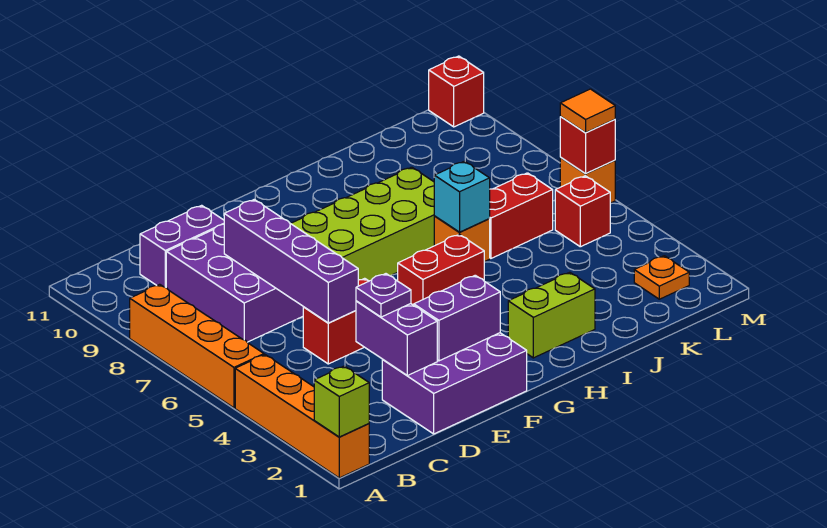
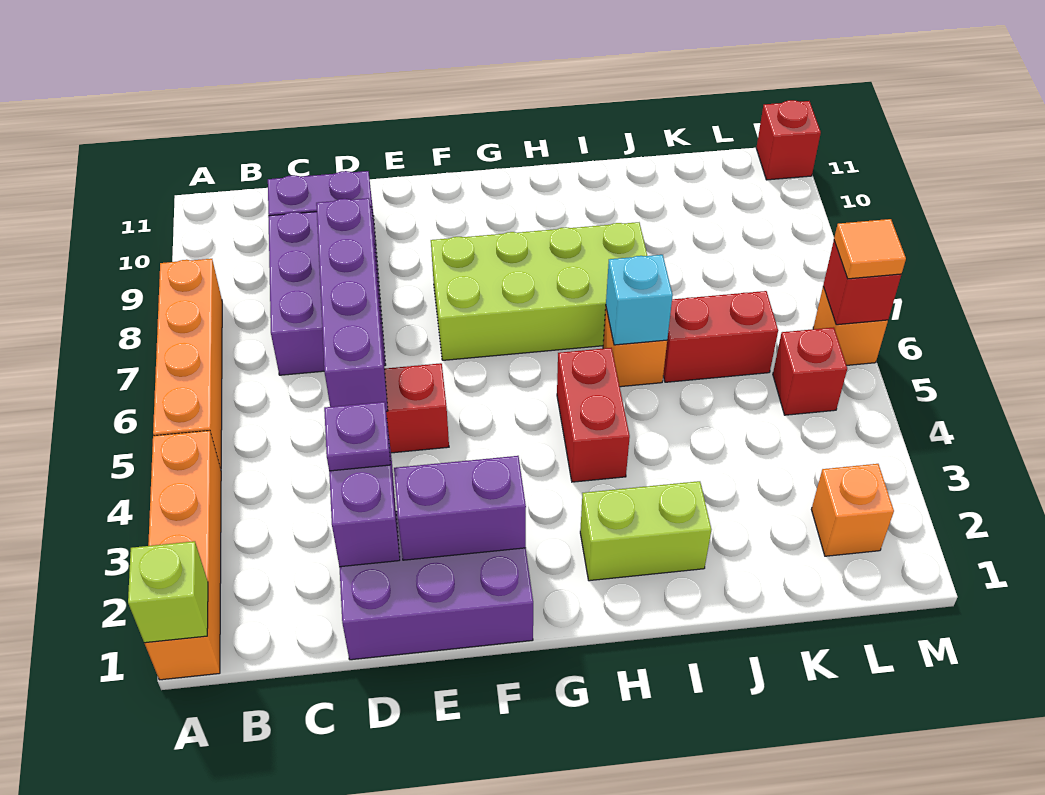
red 1x2 brick [398,234,484,305] -> red 1x2 brick turned to [557,348,630,482]
orange 1x1 plate [634,256,689,299] -> orange 1x1 brick [811,464,894,556]

